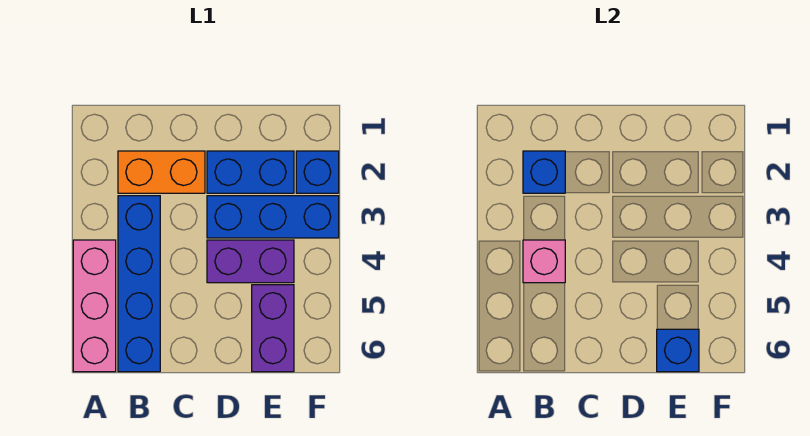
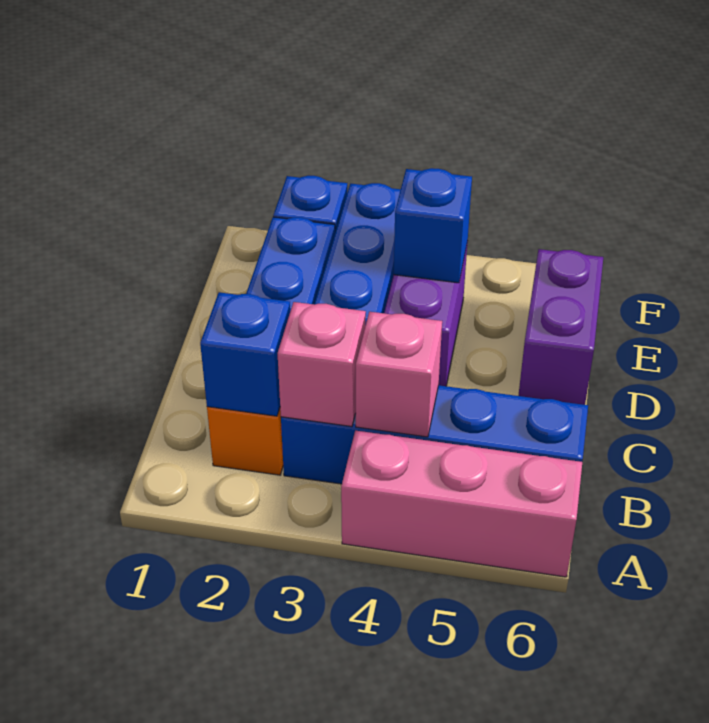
none -> pink 1x1 brick [278,302,366,427]
purple 1x2 brick [252,285,294,372] -> purple 1x2 brick turned to [518,249,603,405]
blue 1x1 brick [657,329,699,372] -> blue 1x1 brick moved to [394,168,472,283]

